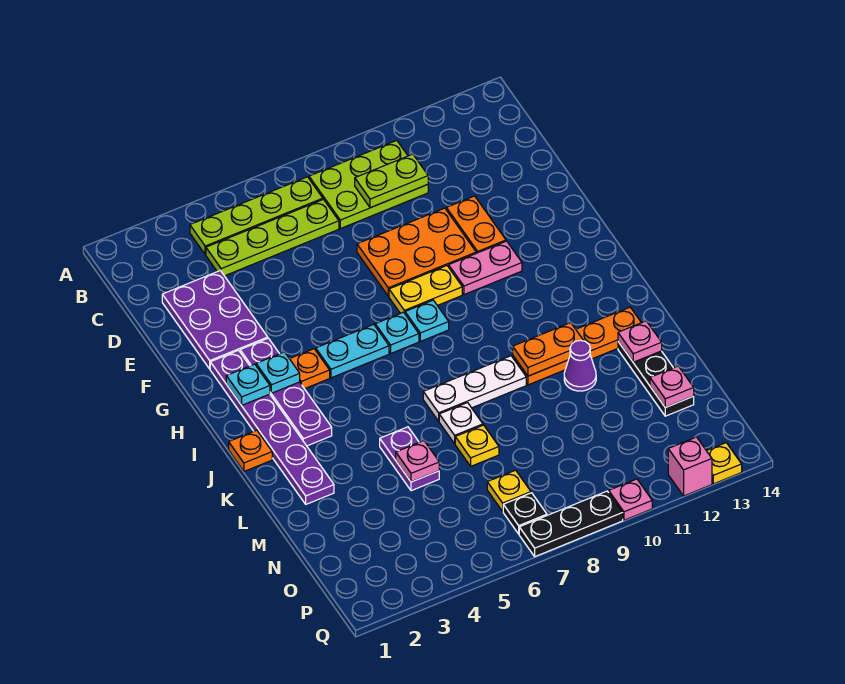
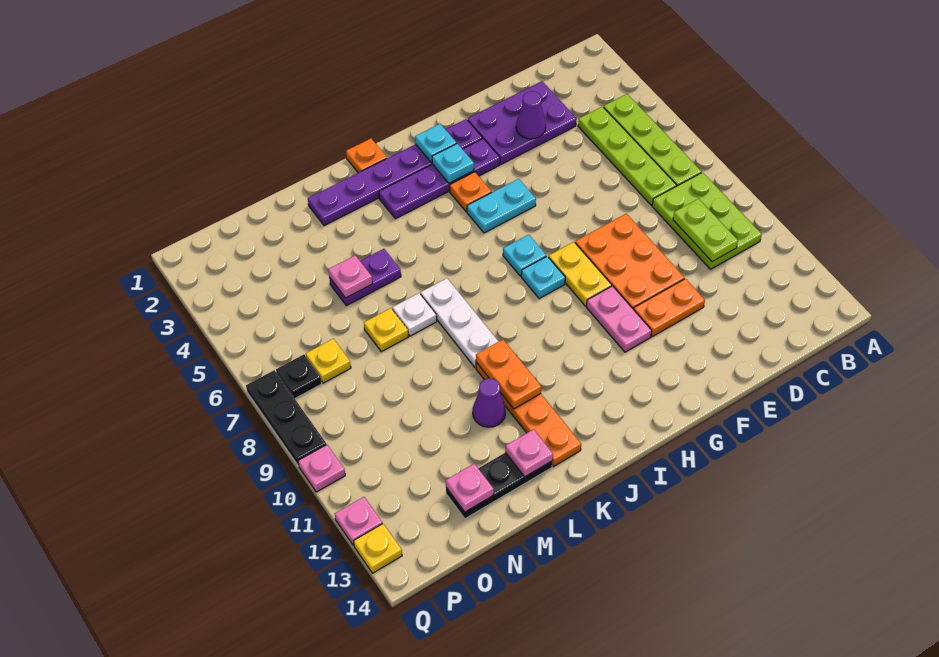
none -> purple 1x1 cone [516,91,546,139]
cyan 1x2 plate [316,324,389,378] -> cyan 1x2 plate turned to [467,179,536,233]
pink 1x1 brick [668,437,712,496] -> pink 1x1 plate [335,497,382,546]

